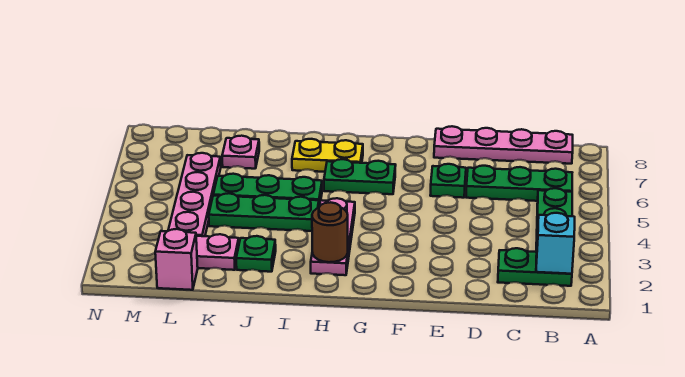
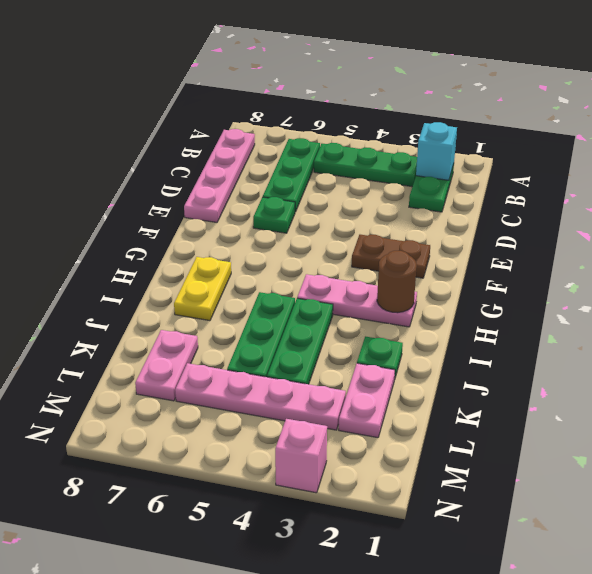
none -> brown 1x2 plate [352,235,430,278]
green 1x2 plate [324,159,396,194] -> none
pink 1x1 plate [222,136,259,169] -> pink 1x2 plate [135,330,198,401]
pink 1x1 brick [155,229,198,290] -> pink 1x1 brick moved to [275,419,327,493]

